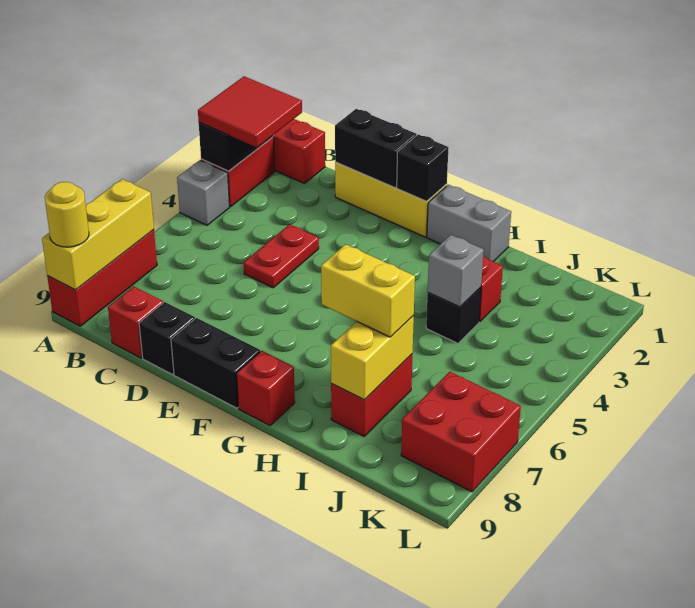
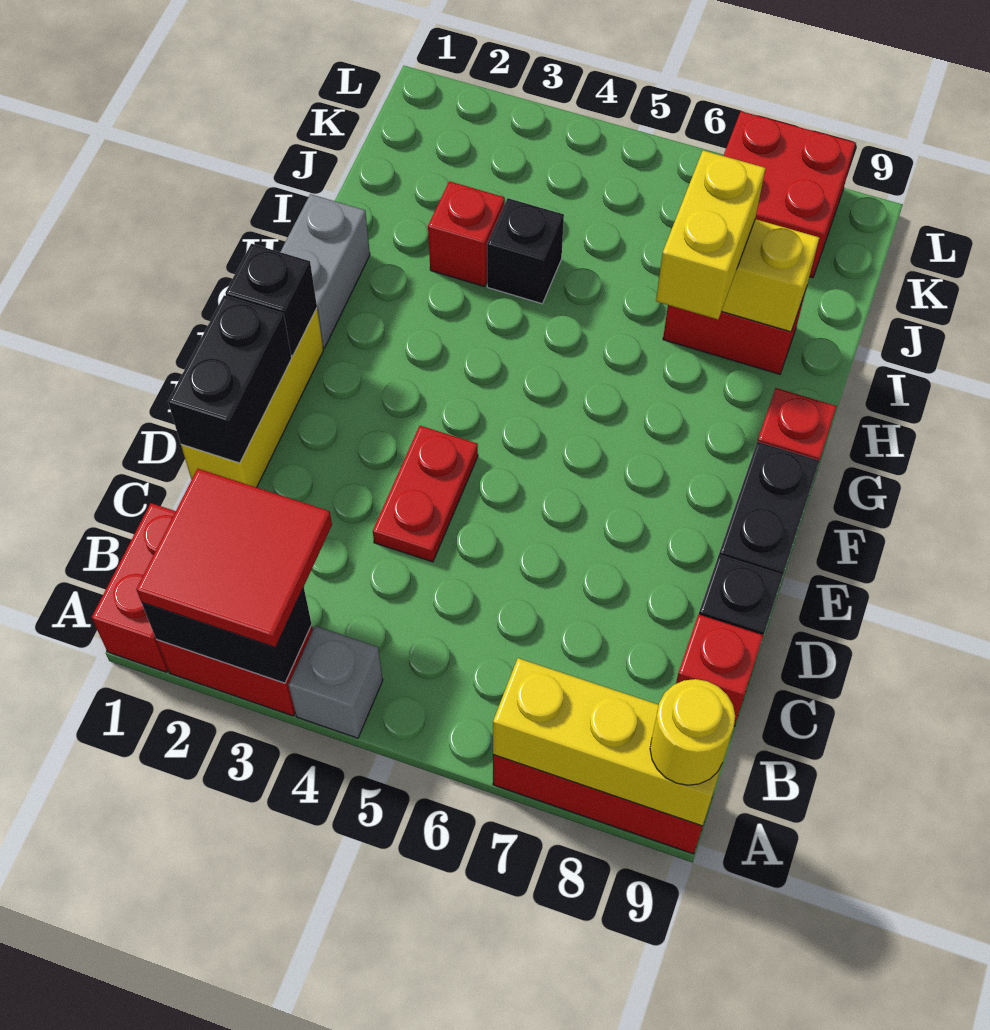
red 1x2 plate [244,224,319,288] -> red 1x2 plate turned to [373,426,478,562]
grey 1x1 brick [428,235,484,307] -> none

